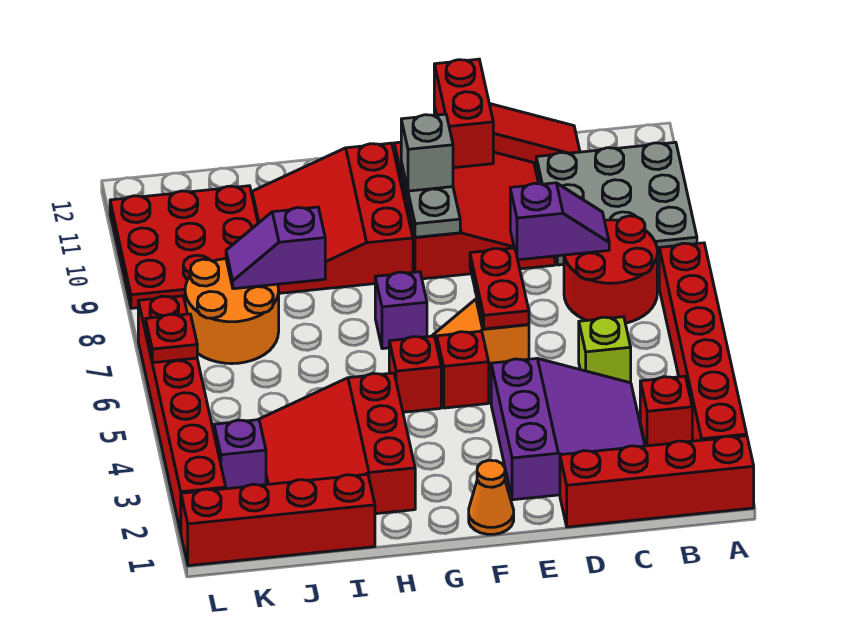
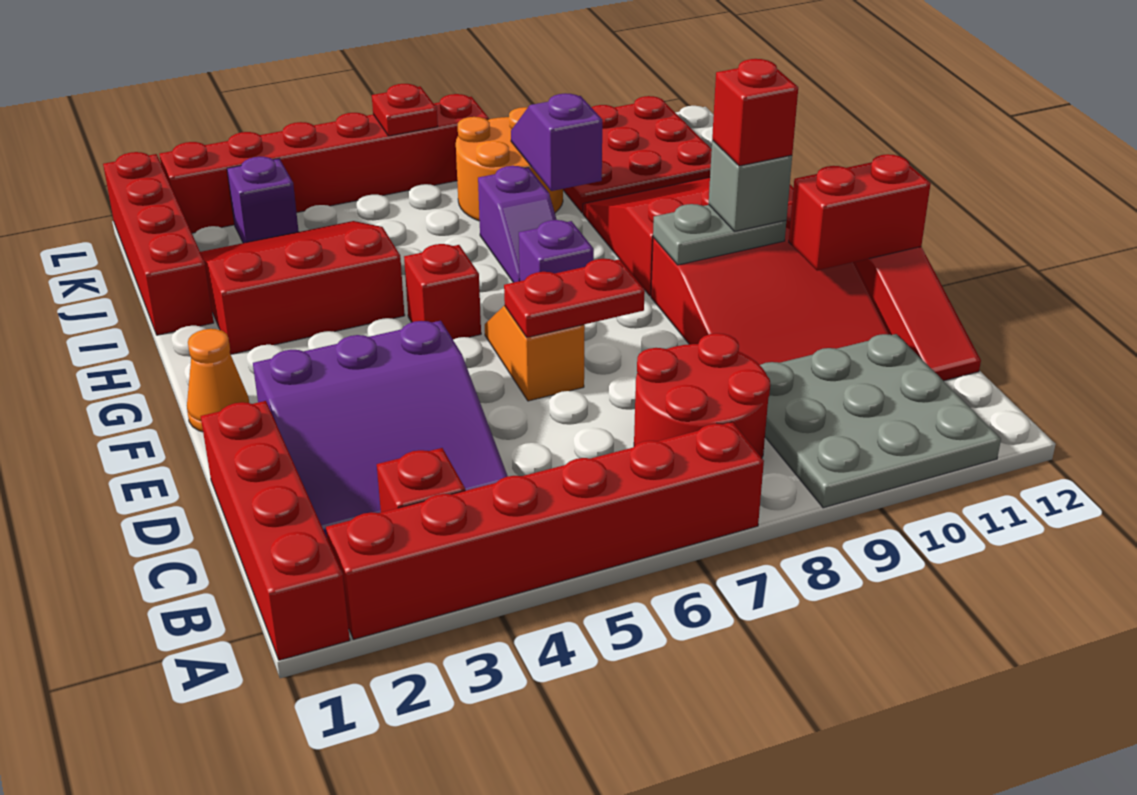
lime 1x1 brick [579,317,631,383] -> none
purple 1x2 slope [510,183,609,260] -> purple 1x2 slope moved to [478,166,557,283]
red 1x1 brick [437,331,489,408] -> red 1x1 brick moved to [712,59,798,166]

